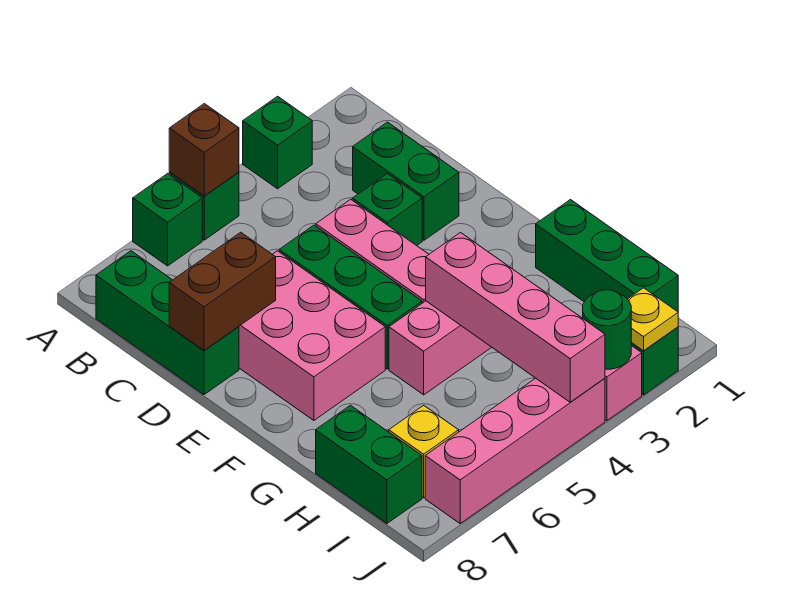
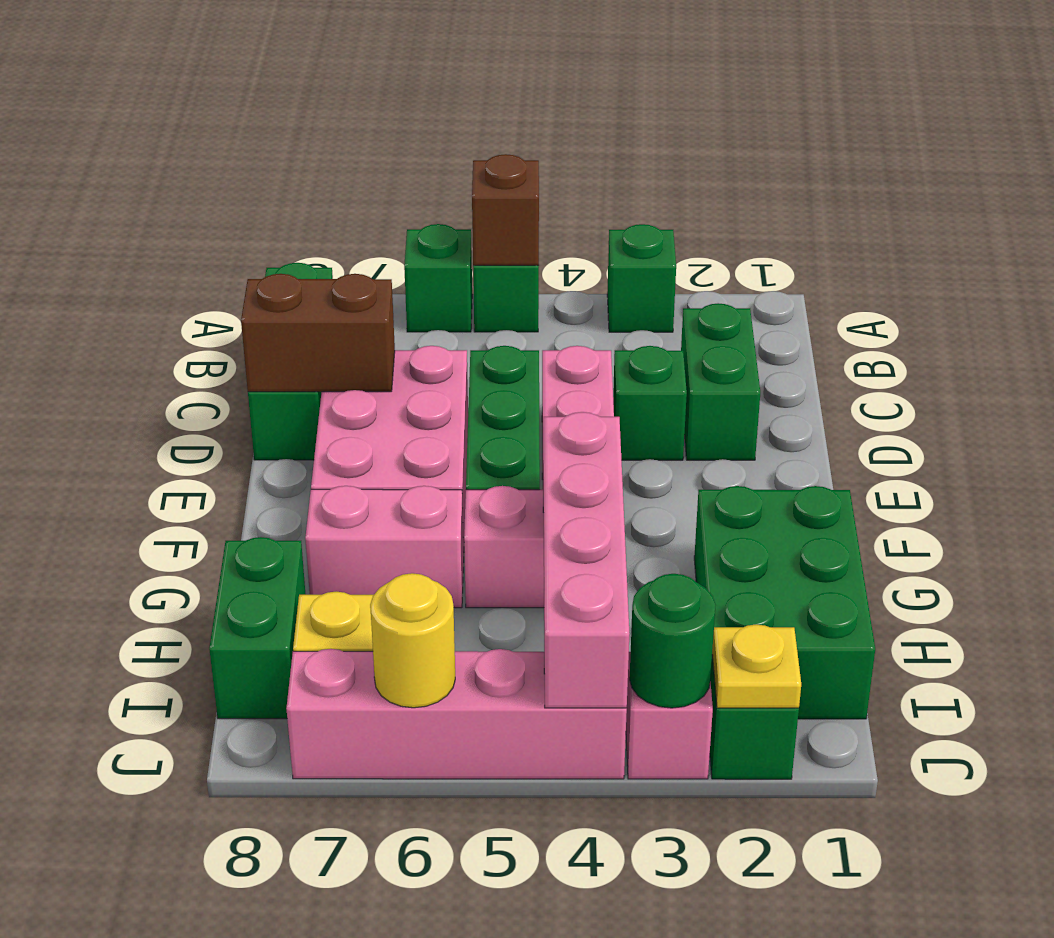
green 1x3 brick [536,200,678,312] -> green 2x3 brick [694,486,875,719]
none -> pink 1x2 brick [305,486,464,608]
none -> yellow 1x1 round brick [370,573,455,708]

